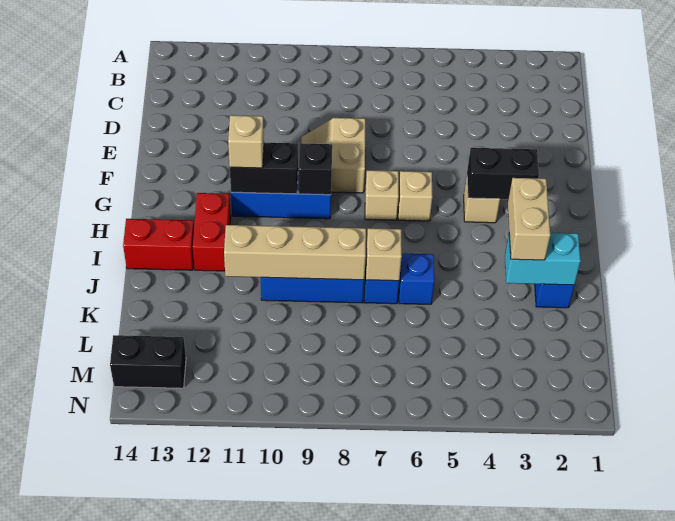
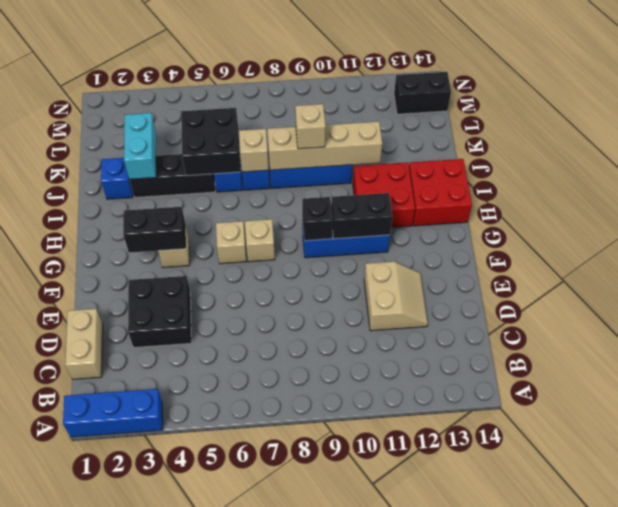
none -> blue 1x3 brick [63,389,163,437]
none -> black 2x2 brick [128,276,192,348]
tan 2x2 slope [301,118,365,193] -> tan 2x2 slope moved to [364,262,428,331]
tan 1x1 brick [228,115,264,168] -> tan 1x1 brick moved to [295,104,326,149]
red 1x2 brick [193,193,231,271] -> red 2x2 brick [353,162,415,228]
tan 1x2 brick [508,178,550,260] -> tan 1x2 brick moved to [65,309,103,379]
red 1x2 brick [123,219,194,270] -> red 2x2 brick [409,159,472,226]
cyan 1x2 brick [505,233,581,285] -> cyan 1x2 brick turned to [124,113,156,179]
none -> black 1x3 brick [129,154,215,197]
none -> black 2x2 brick [181,108,241,176]

